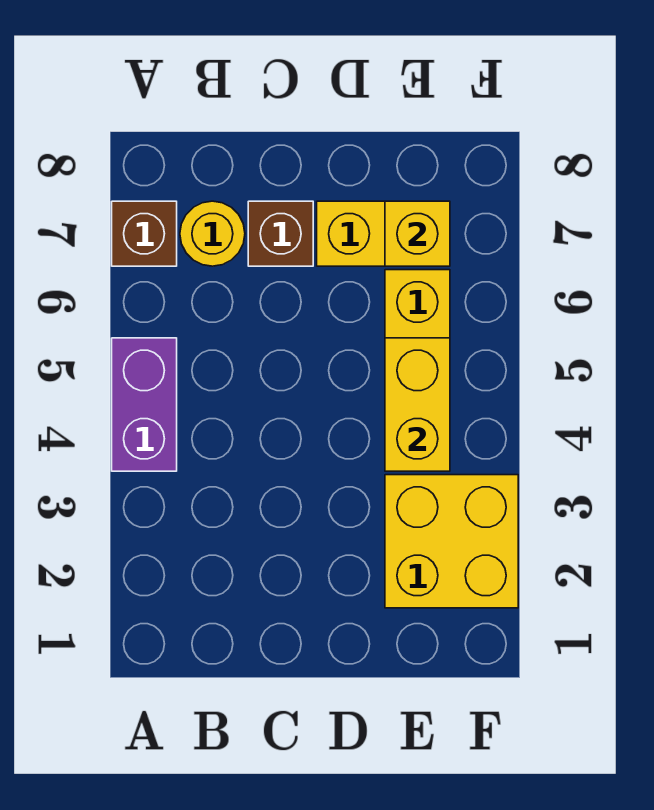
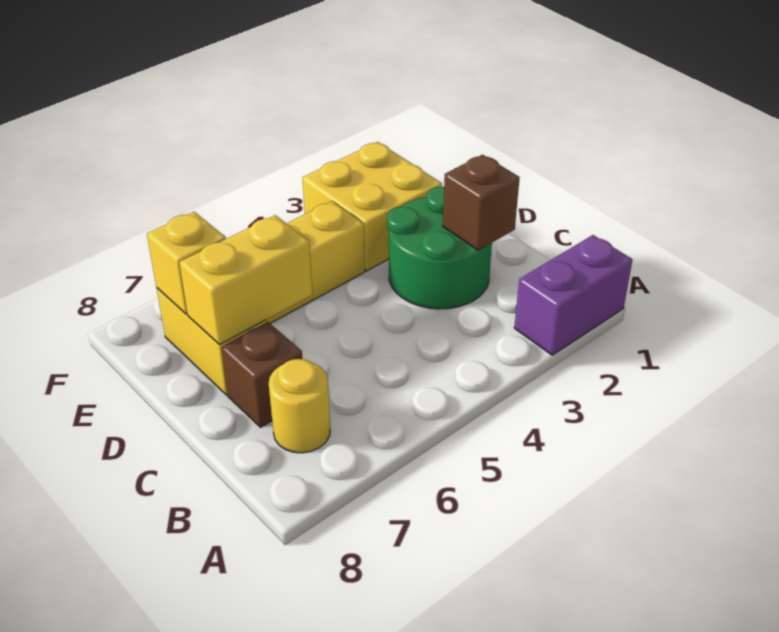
purple 1x2 brick [112,338,177,471] -> purple 1x2 brick moved to [514,235,633,355]
brown 1x1 brick [112,201,177,266] -> brown 1x1 brick moved to [443,155,520,250]
none -> green 2x2 round brick [387,186,492,309]
yellow 1x2 brick [385,338,450,471] -> yellow 1x2 brick moved to [179,215,312,344]

